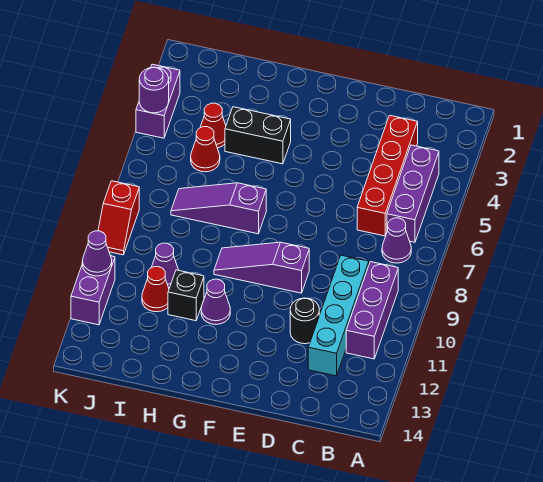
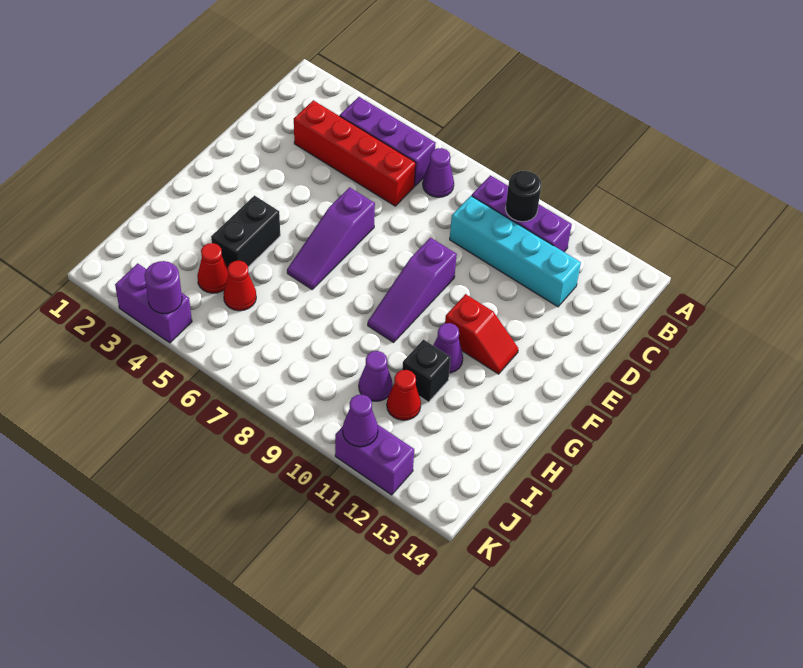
black 1x1 round brick [290,298,319,344] -> black 1x1 round brick moved to [505,171,541,222]
purple 1x3 slope [171,183,266,234] -> purple 1x3 slope moved to [287,187,375,289]
red 1x2 slope [98,181,139,255] -> red 1x2 slope moved to [445,294,518,374]

